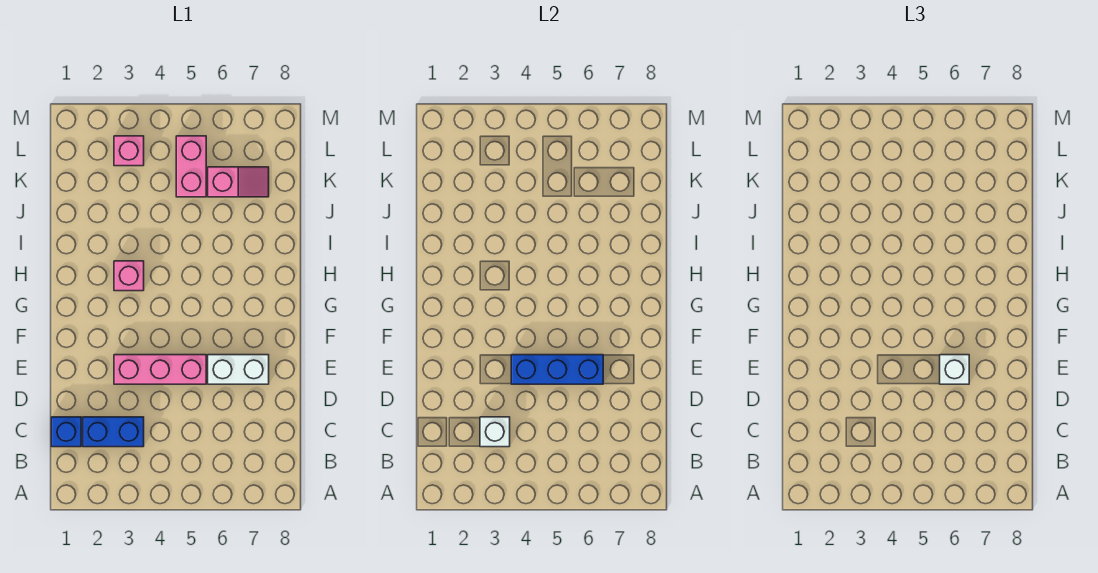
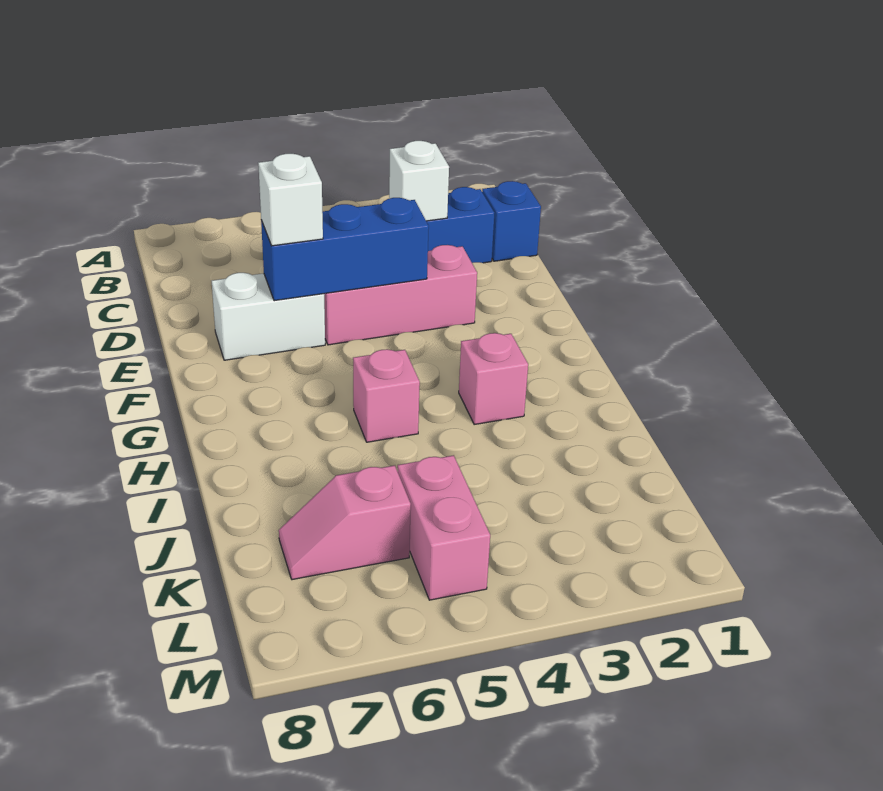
pink 1x1 brick [114,136,144,166] -> pink 1x1 brick moved to [353,349,420,442]

